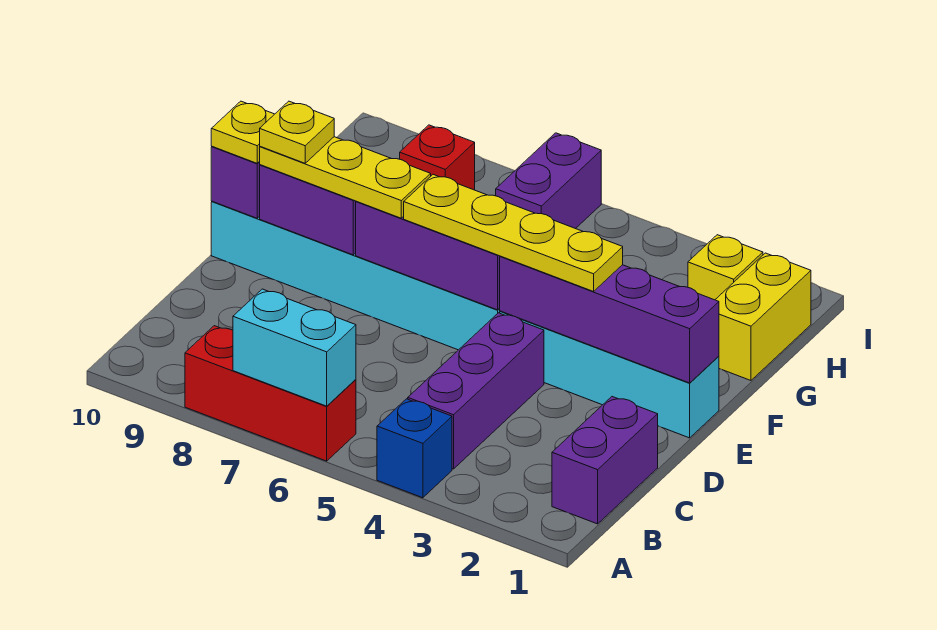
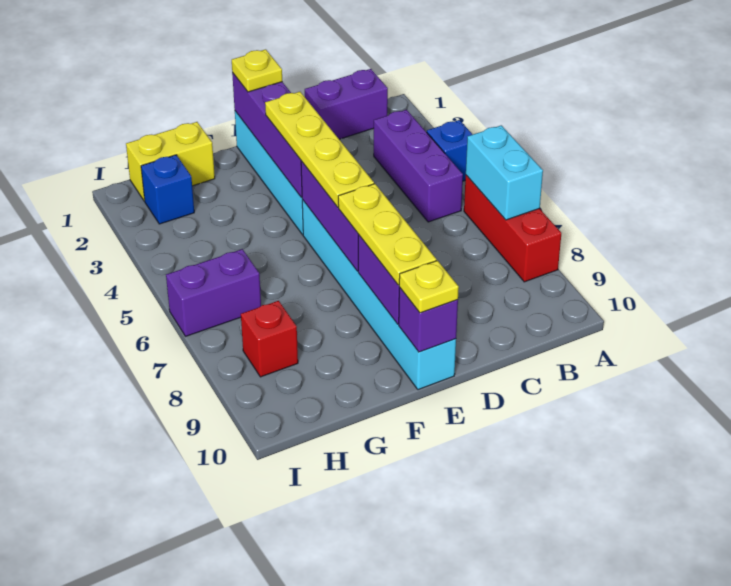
purple 1x3 brick [408,313,544,469] -> purple 1x3 brick turned to [373,110,463,222]
yellow 1x1 plate [260,101,334,163] -> yellow 1x1 plate moved to [232,49,282,92]
yellow 1x1 brick [688,235,763,300] -> blue 1x1 brick [141,155,194,224]

